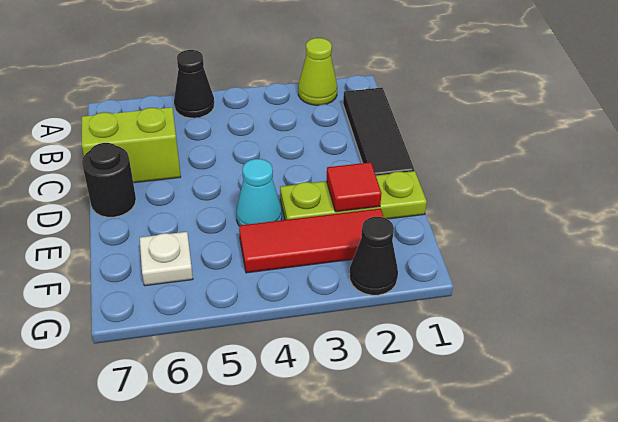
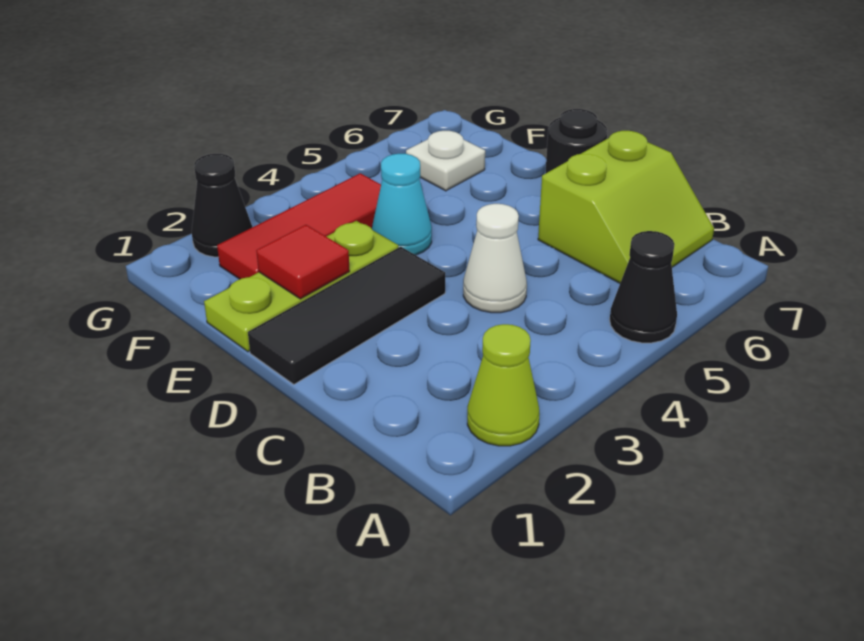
black 1x3 tile [343,87,414,175] -> black 1x3 tile turned to [248,247,445,384]
none -> white 1x1 cone [463,204,527,313]

